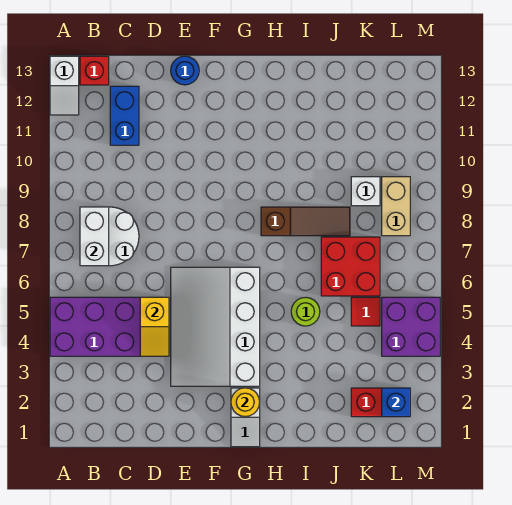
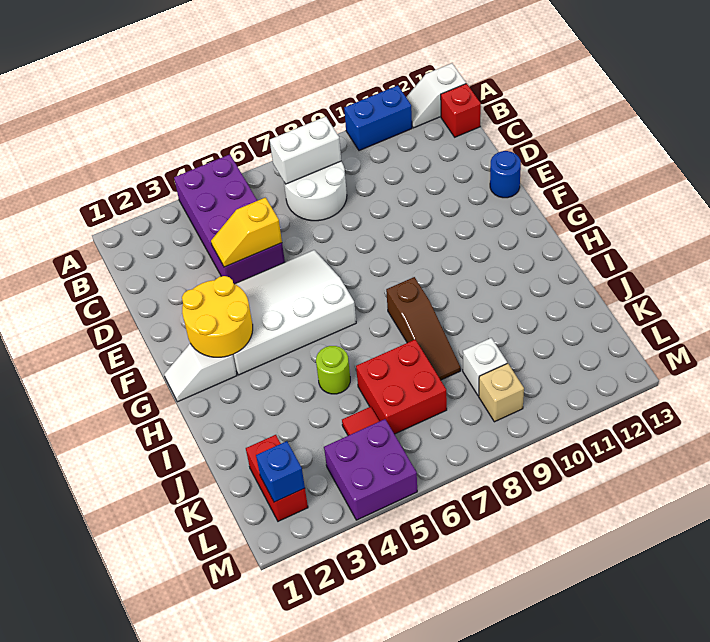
blue 1x2 brick [110,86,139,145] -> blue 1x2 brick moved to [344,86,412,151]
yellow 1x1 round brick [231,388,260,417] -> yellow 2x2 round brick [182,276,253,357]
tan 1x2 brick [382,177,410,236] -> tan 1x1 brick [479,363,524,422]

